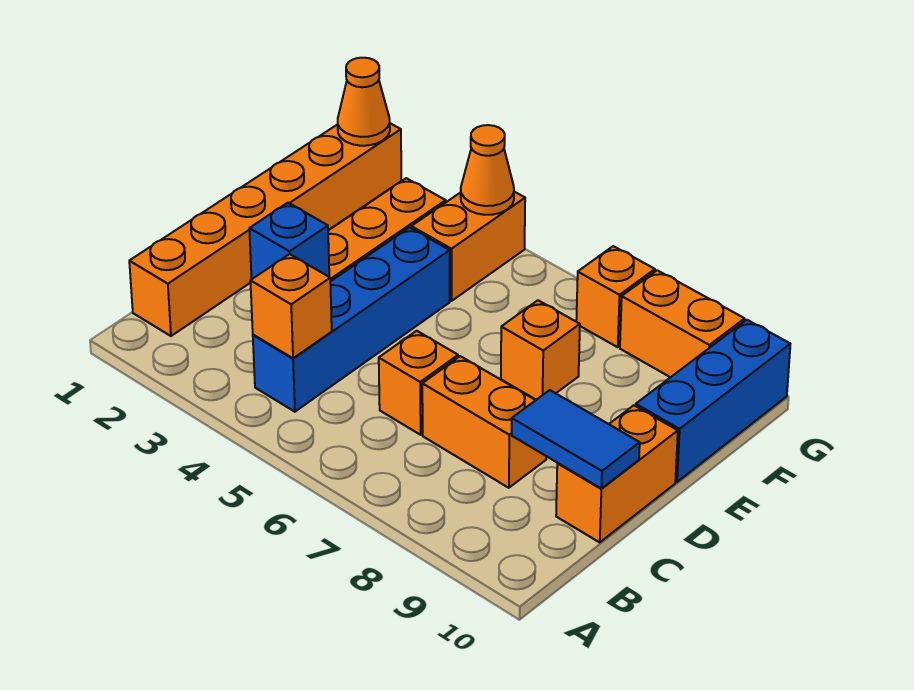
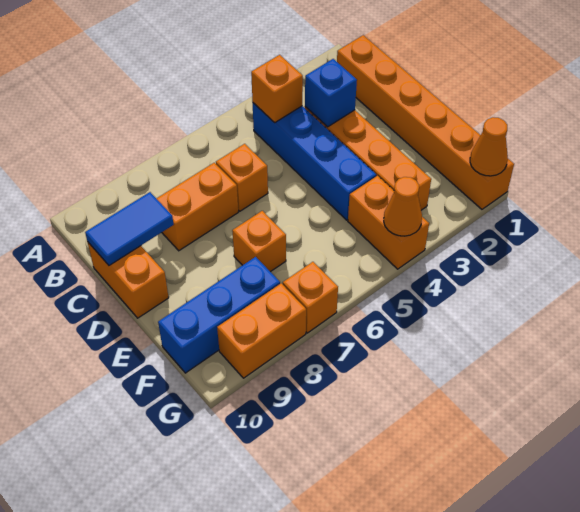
blue 1x3 brick [636,320,790,482] -> blue 1x3 brick turned to [158,257,280,373]

